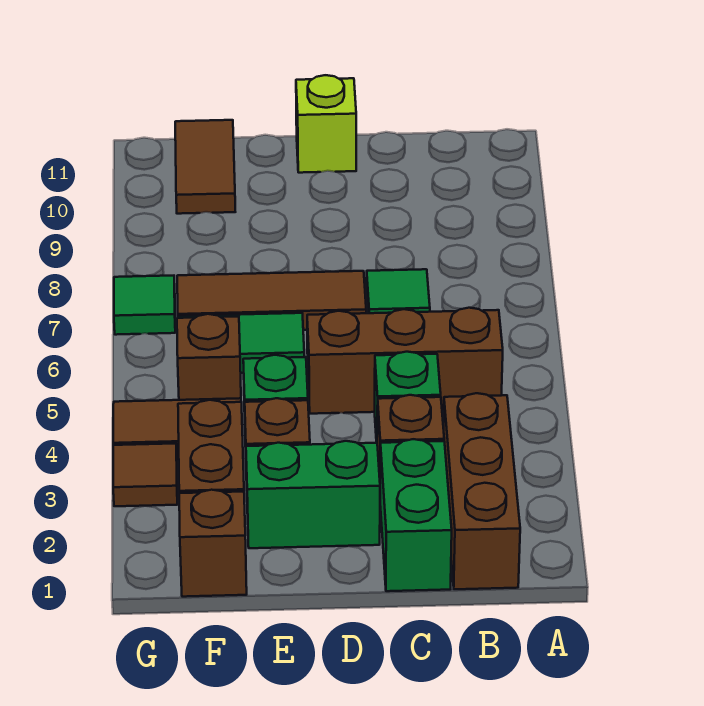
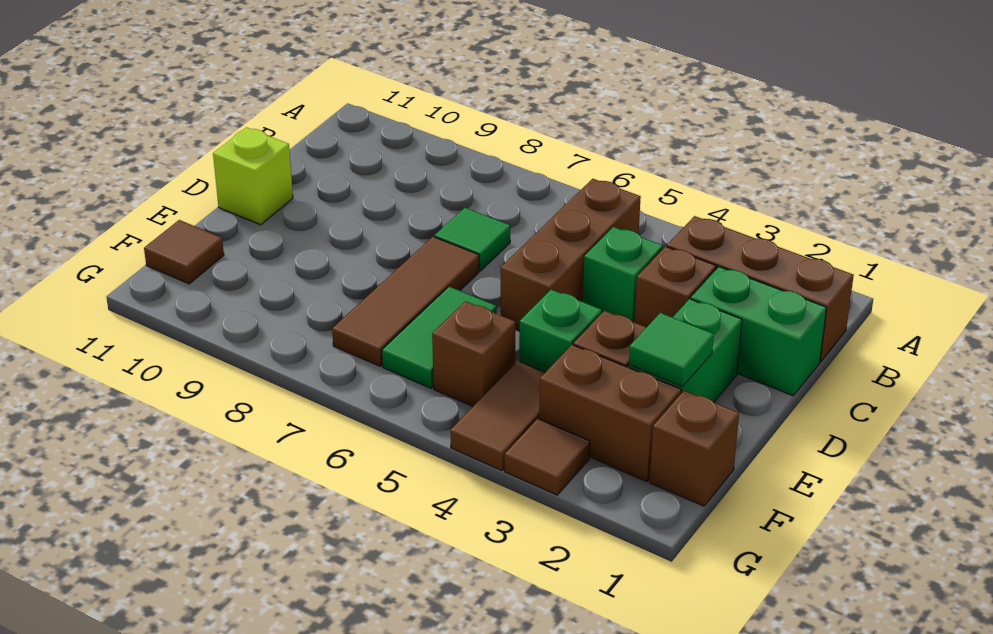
brown 1x2 tile [175,120,235,214] -> brown 1x1 tile [144,220,224,284]
green 1x1 tile [114,276,175,335] -> green 1x1 tile moved to [629,313,714,387]

